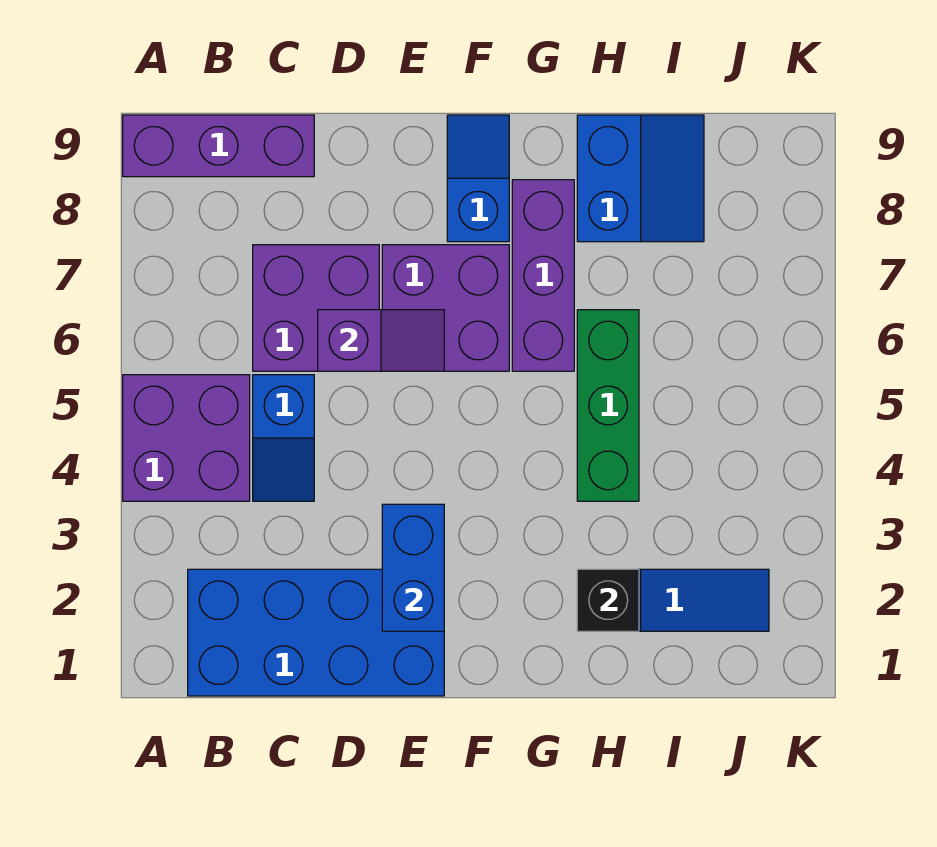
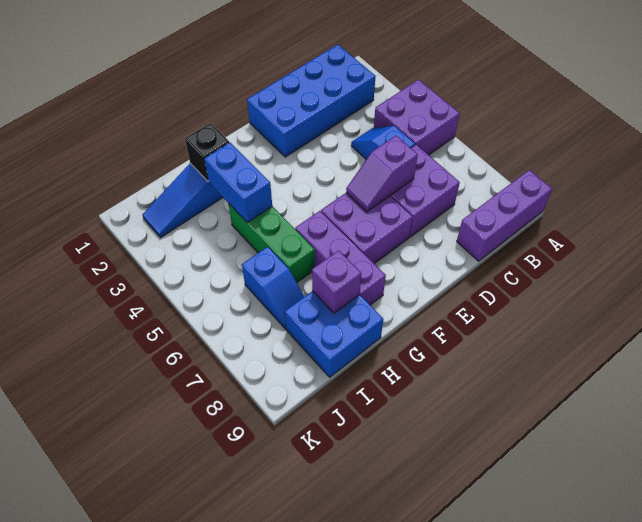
blue 1x2 brick [382,504,444,631] -> blue 1x2 brick moved to [204,143,272,222]
blue 1x2 slope [447,115,509,242] -> blue 1x2 slope moved to [242,247,304,329]
blue 2x2 slope [577,115,704,242] -> blue 2x2 brick [285,291,383,377]
none -> purple 1x1 brick [312,250,361,313]

